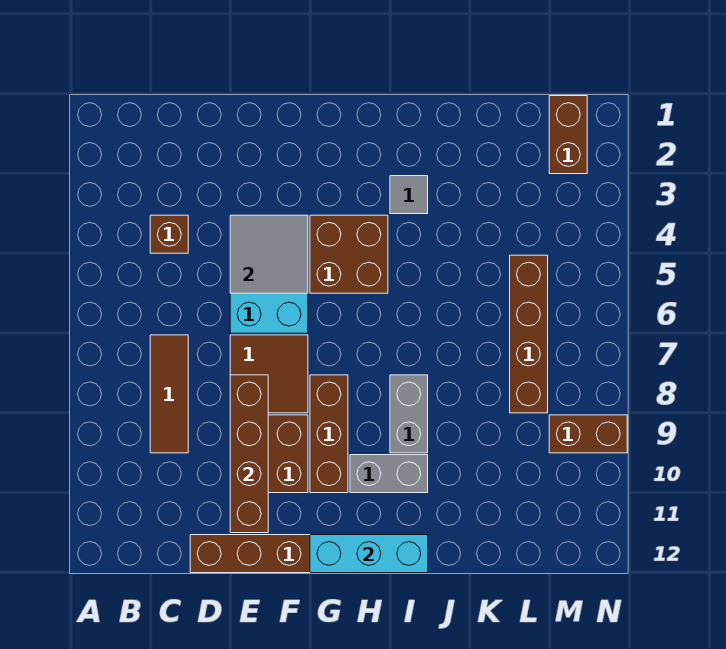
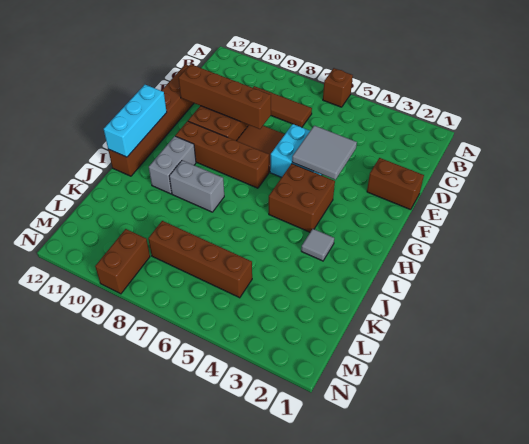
brown 1x1 brick [150,215,188,253] -> brown 1x1 brick moved to [323,68,353,107]
brown 1x3 brick [310,375,348,493] -> brown 1x4 brick [175,121,269,188]
brown 1x2 brick [549,96,587,174] -> brown 1x2 brick moved to [367,158,424,210]

